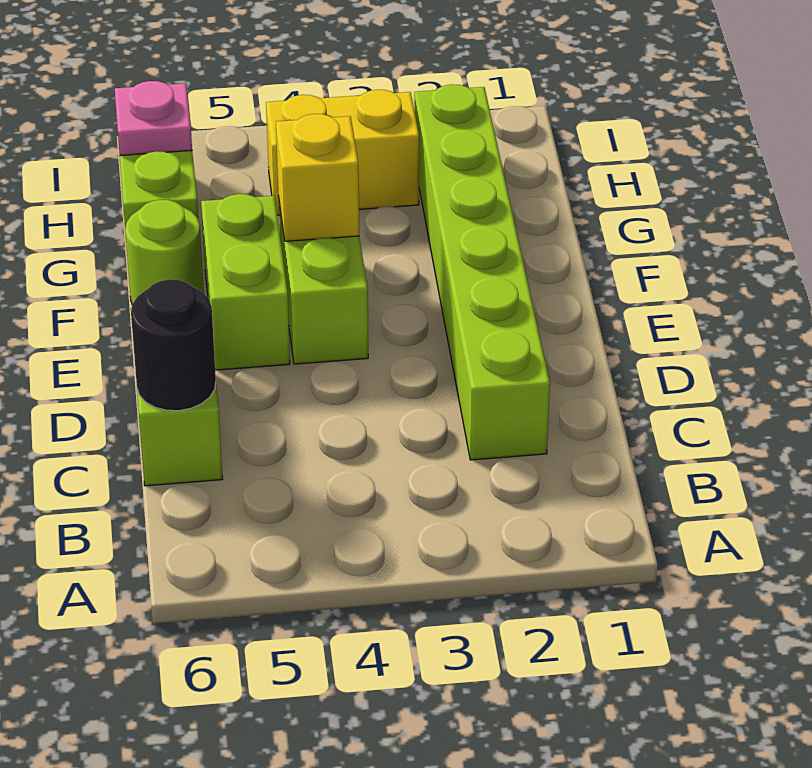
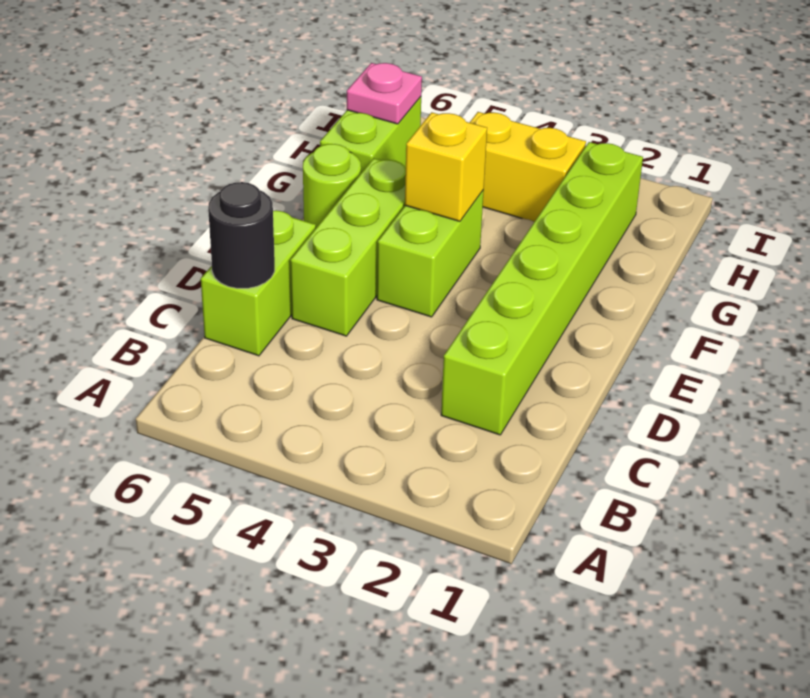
lime 1x2 brick [201,194,290,370] -> lime 1x3 brick [290,158,406,336]

